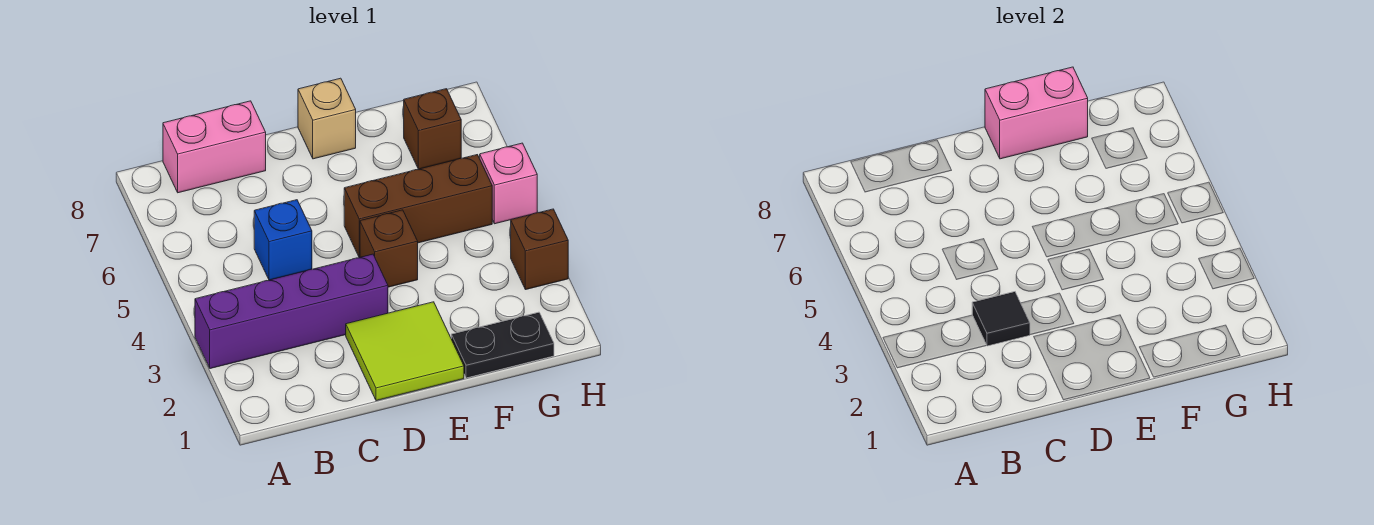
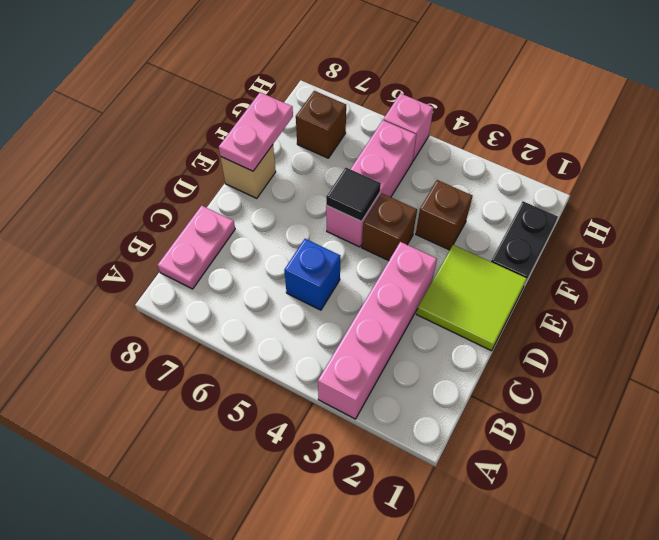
purple 1x4 brick [195,254,388,369] -> pink 1x4 brick [318,242,437,419]
pink 1x2 brick [163,101,266,193] -> pink 1x2 plate [158,206,235,289]
black 1x1 tile [972,292,1030,346] -> black 1x1 tile moved to [326,168,381,221]
brown 1x3 brick [344,155,492,257] -> pink 1x3 brick [326,120,416,247]
pink 1x2 brick [985,67,1088,159] -> pink 1x2 plate [219,92,293,171]
brown 1x1 brick [511,209,568,290] -> brown 1x1 brick moved to [416,180,472,250]

